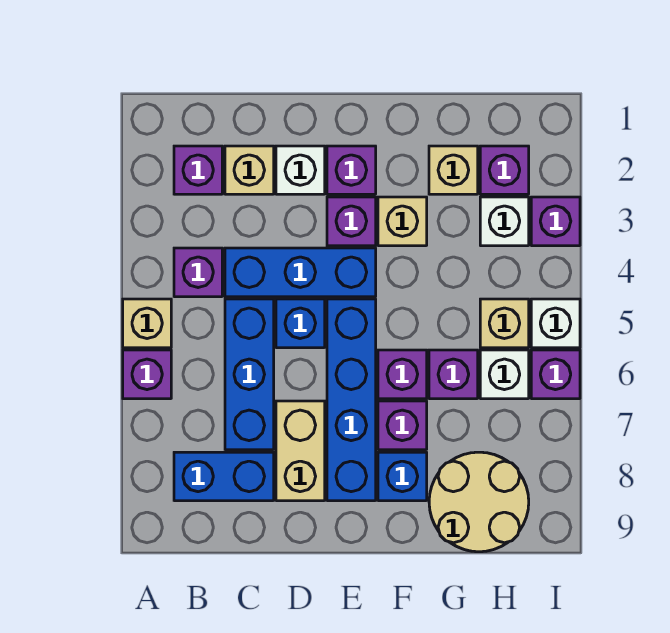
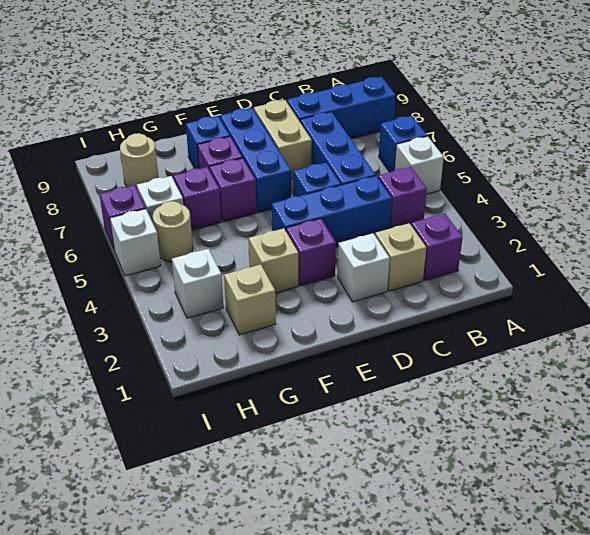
tan 1x1 brick [123,299,171,348] -> white 1x1 brick [394,136,444,194]
purple 1x1 brick [123,350,171,399] -> blue 1x1 brick [379,116,427,172]
blue 1x2 brick [174,452,274,501] -> blue 1x3 brick [287,77,396,139]
purple 1x1 brick [327,146,376,194] -> none
blue 1x4 brick [327,299,376,501] -> blue 1x3 brick [220,108,291,213]
tan 2x2 round brick [429,452,529,552] -> tan 1x1 round brick [120,133,159,188]
purple 1x1 brick [480,146,529,194] -> none
tan 1x1 brick [480,299,529,348] -> tan 1x1 round brick [153,201,193,262]
purple 1x1 brick [531,197,580,246] -> none

